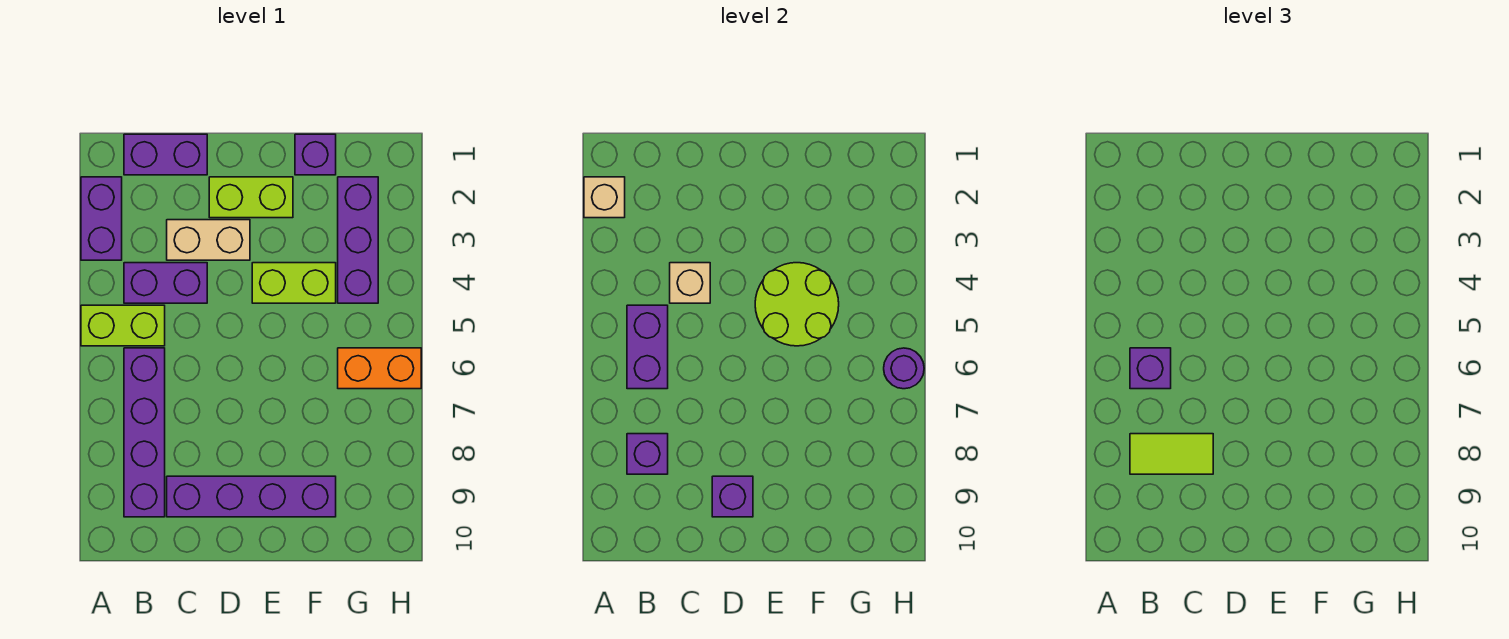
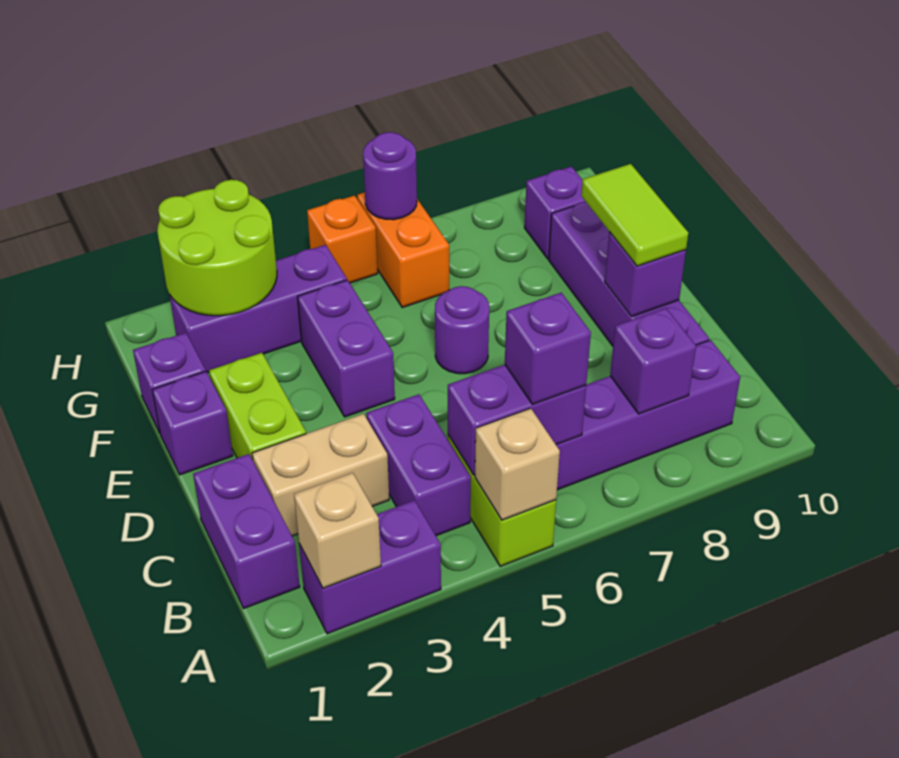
lime 1x2 tile [1130,434,1213,474] -> lime 1x2 tile moved to [581,164,688,266]
tan 1x2 brick [167,220,250,260] -> tan 1x2 brick turned to [252,414,389,536]
tan 1x1 brick [670,263,710,303] -> tan 1x1 brick moved to [475,408,560,520]
none -> purple 1x1 brick [152,371,233,475]
lime 1x2 brick [252,263,336,303] -> purple 1x2 brick [297,280,395,417]
lime 2x2 round brick [755,263,839,346] -> lime 2x2 round brick moved to [157,180,277,316]
none -> purple 1x1 round brick [435,286,489,374]
none -> purple 1x1 brick [525,167,586,259]
none -> orange 1x1 brick [307,195,378,283]

